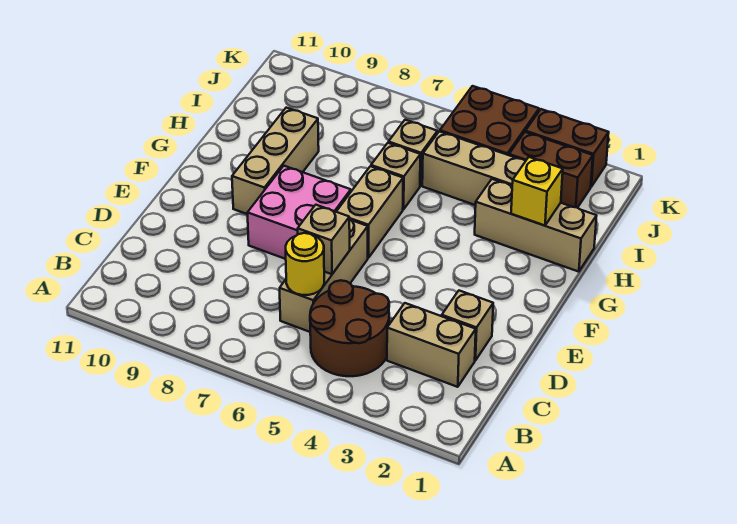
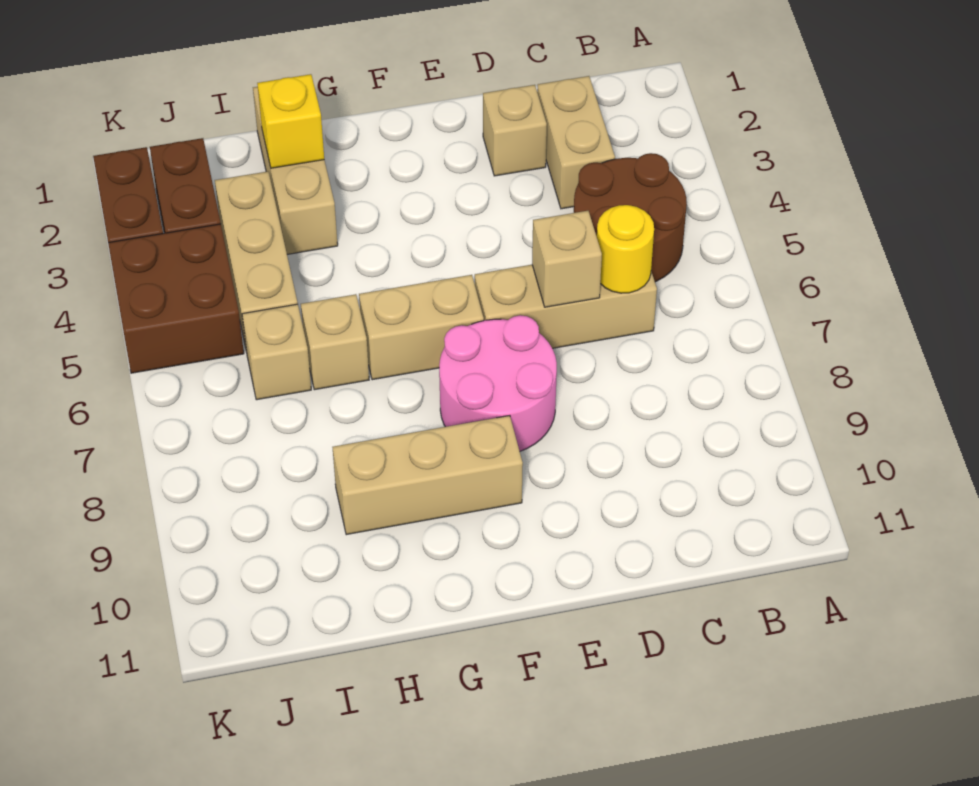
pink 2x2 brick [247,166,351,259] -> pink 2x2 round brick [439,315,557,451]

